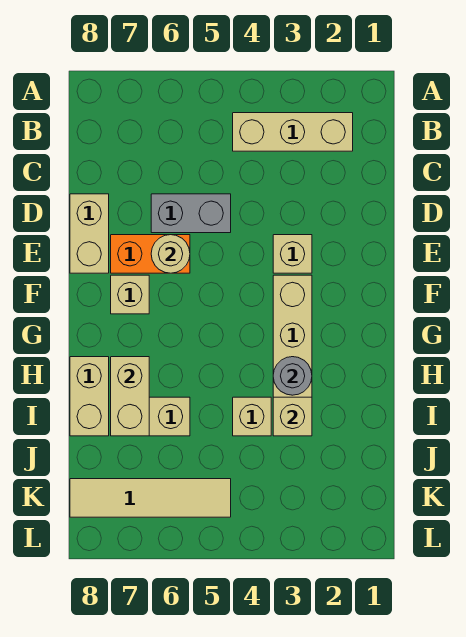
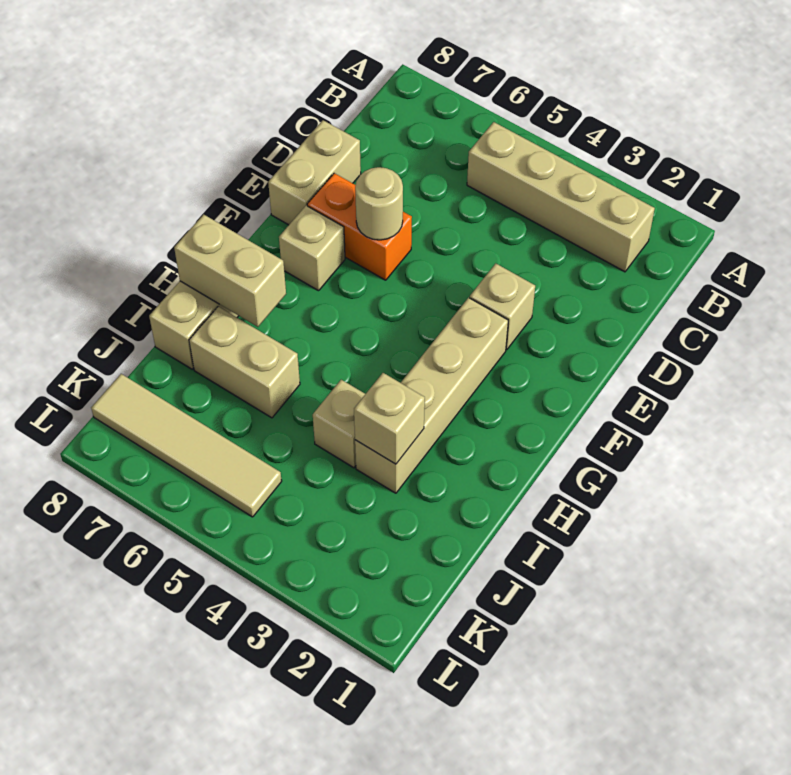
tan 1x3 brick [233,113,353,151] -> tan 1x4 brick [467,122,655,272]
grey 1x2 brick [151,194,231,233] -> none
grey 1x1 round brick [273,357,312,395] -> none
tan 1x2 brick [111,357,149,436] -> tan 1x2 brick turned to [174,214,286,327]

